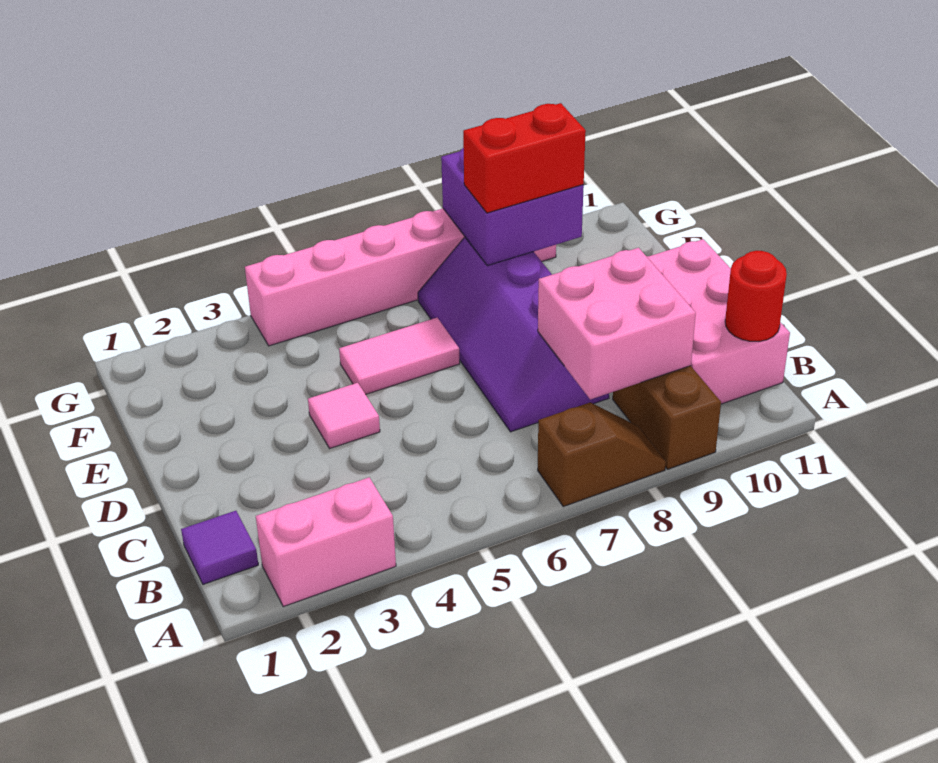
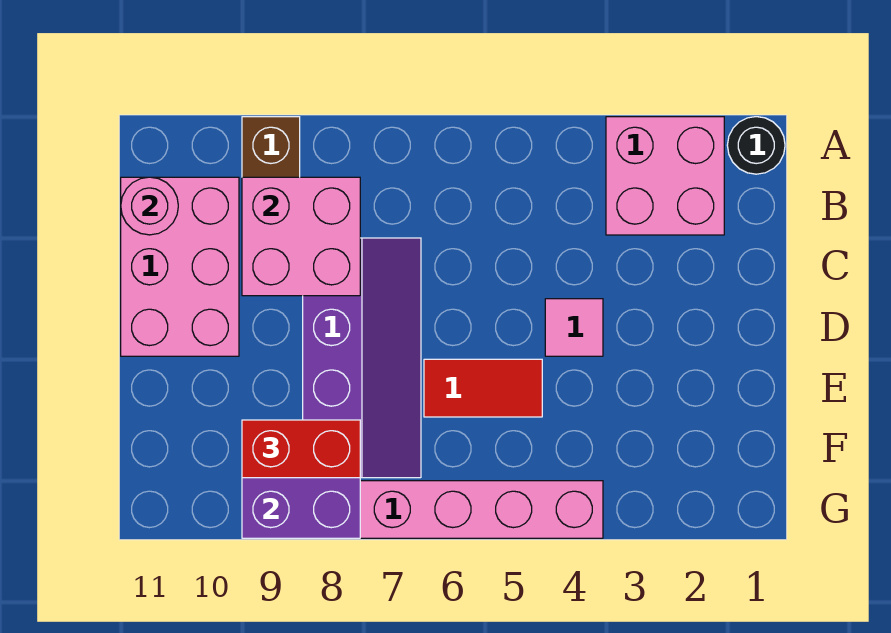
none -> black 1x1 round brick [727,117,785,174]
pink 1x2 brick [256,477,396,607] -> pink 2x2 brick [606,117,724,235]
brown 1x2 slope [538,403,666,507] -> none
purple 1x1 tile [181,511,258,584] -> none
red 1x1 round brick [725,251,787,341] -> pink 1x1 round brick [121,177,178,235]
pink 1x2 tile [339,318,460,394] -> red 1x2 tile [424,359,542,417]

